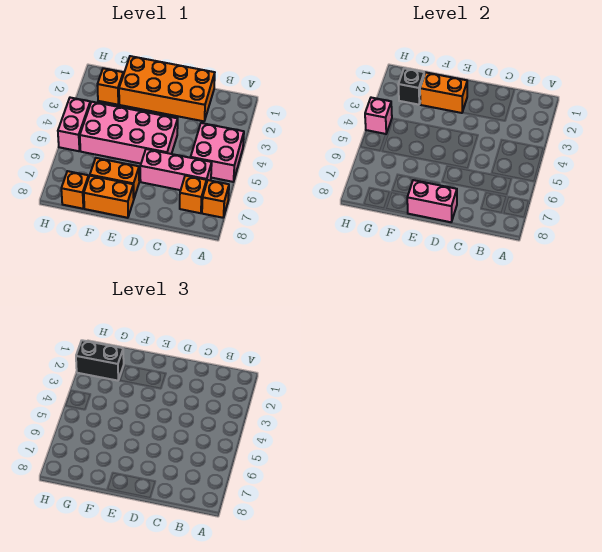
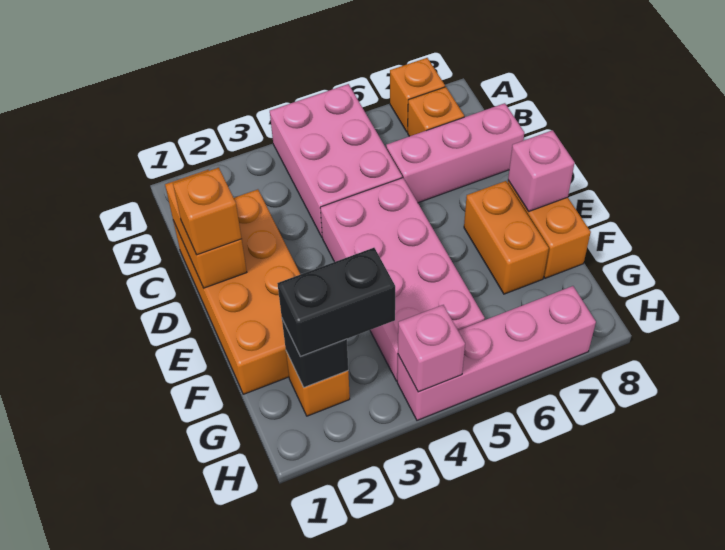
pink 2x2 brick [191,123,244,182] -> pink 2x3 brick [270,84,402,237]
pink 1x3 brick [140,149,212,190] -> pink 1x3 brick turned to [386,103,524,203]
pink 1x2 brick [407,180,457,222] -> pink 1x1 brick [508,130,575,211]
orange 1x2 brick [420,73,467,113] -> orange 1x2 brick moved to [165,170,247,288]
black 1x2 brick [76,340,124,381] -> black 1x2 brick turned to [277,248,395,357]
orange 1x1 brick [61,171,89,209] -> orange 1x1 brick moved to [173,168,242,255]
pink 1x2 brick [58,98,90,151] -> pink 1x4 brick [397,286,596,420]

